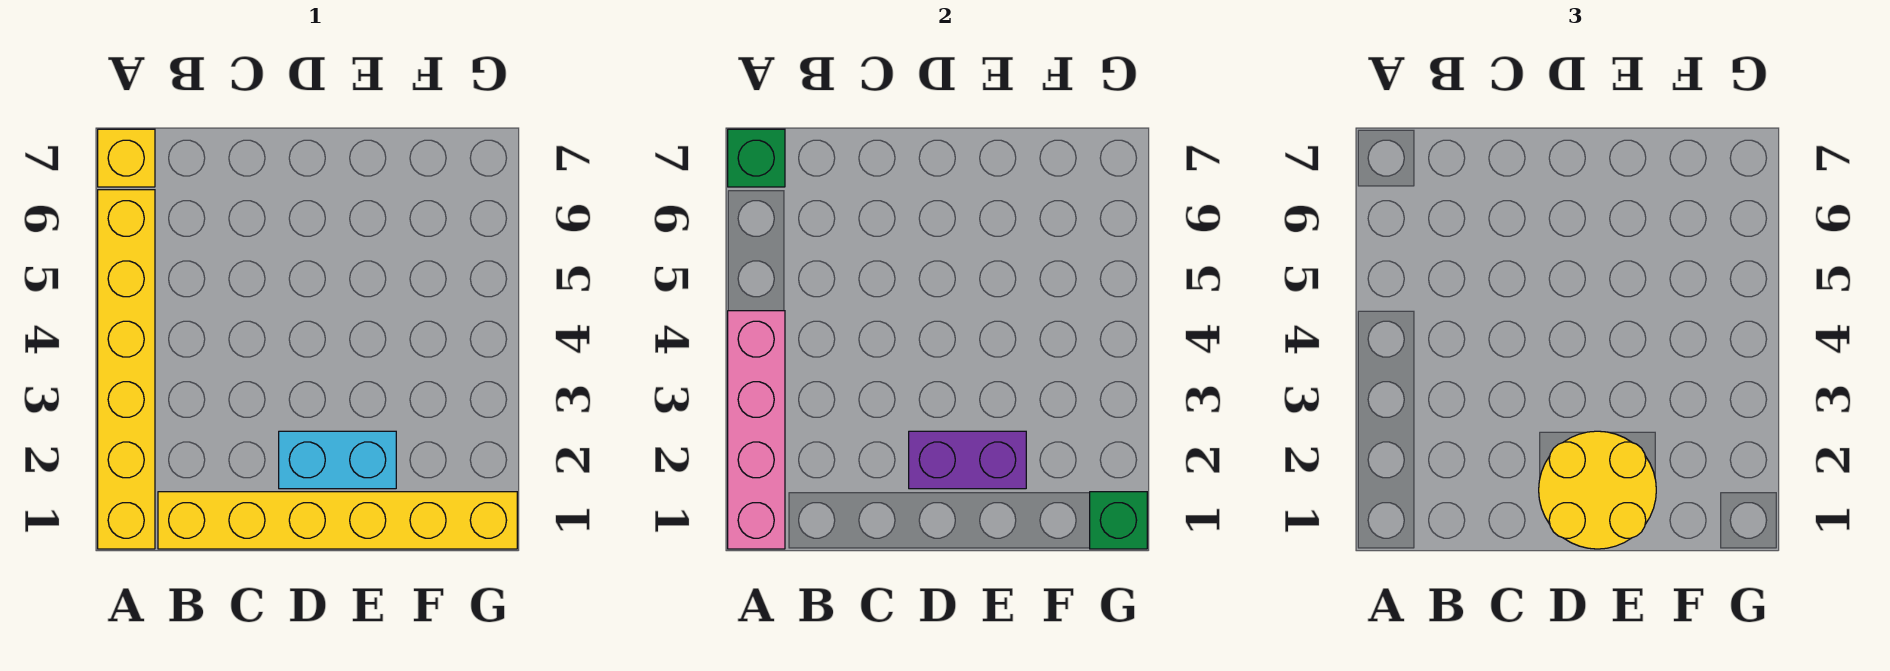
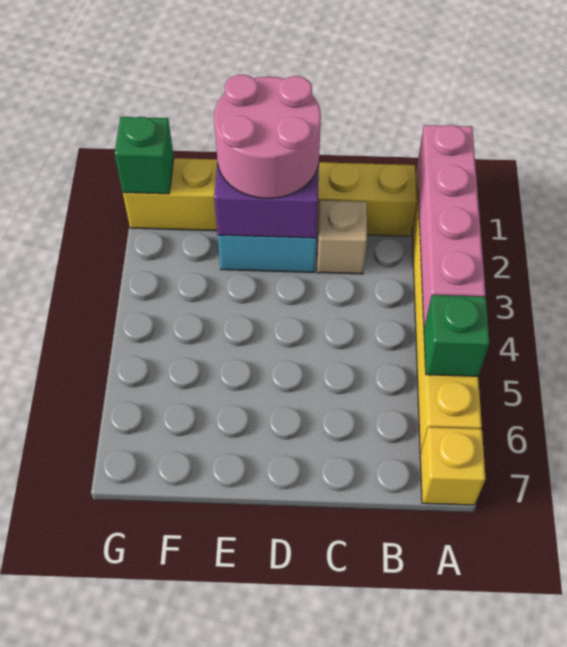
green 1x1 brick [728,129,785,187] -> green 1x1 brick moved to [424,295,489,376]
none -> tan 1x1 brick [317,200,367,274]
yellow 2x2 round brick [1539,431,1656,549] -> pink 2x2 round brick [214,75,321,198]

